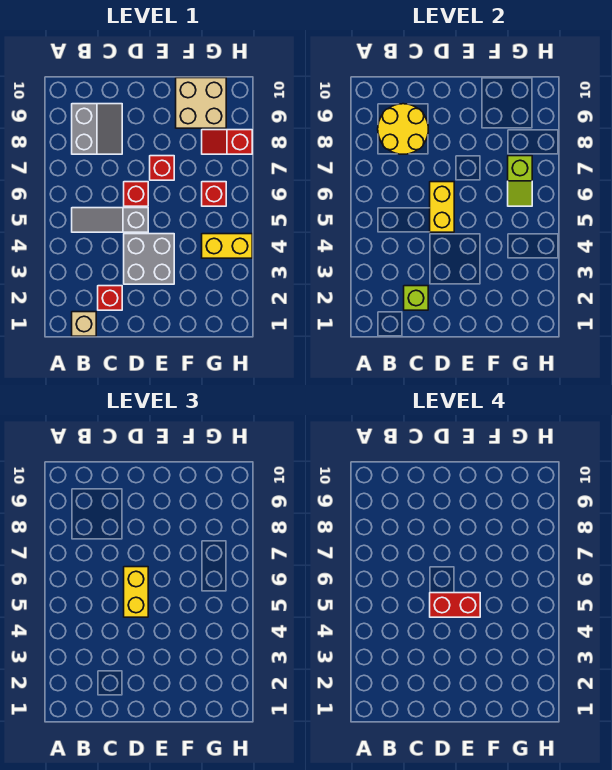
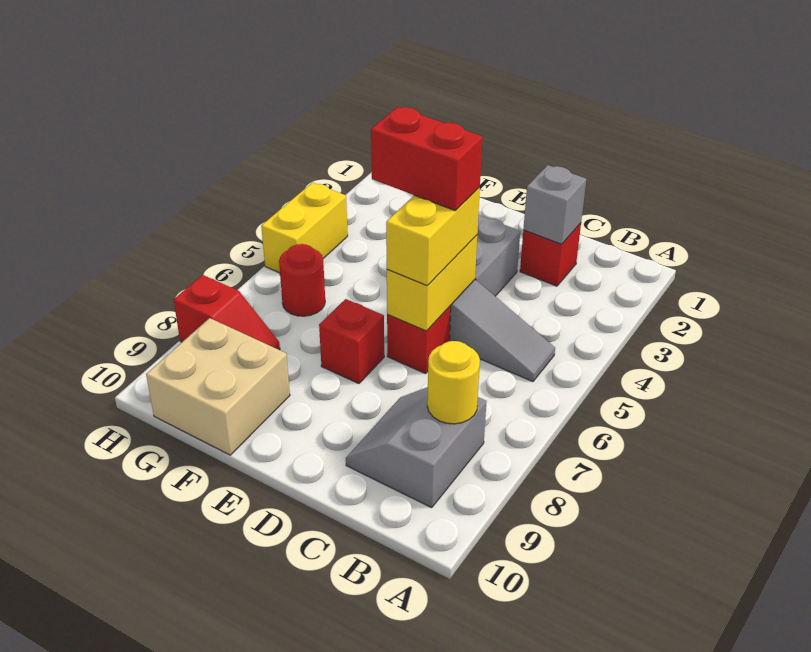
tan 1x1 brick [72,312,96,336] -> none
yellow 2x2 round brick [378,104,428,154] -> yellow 1x1 round brick [427,341,480,424]
lime 1x1 brick [404,286,428,310] -> grey 1x1 brick [523,165,586,244]
yellow 1x2 brick [202,234,252,258] -> yellow 1x2 brick turned to [261,182,348,273]
red 1x1 brick [202,182,226,206] -> red 1x1 round brick [279,244,325,316]
lime 1x2 slope [508,156,532,206] -> none

